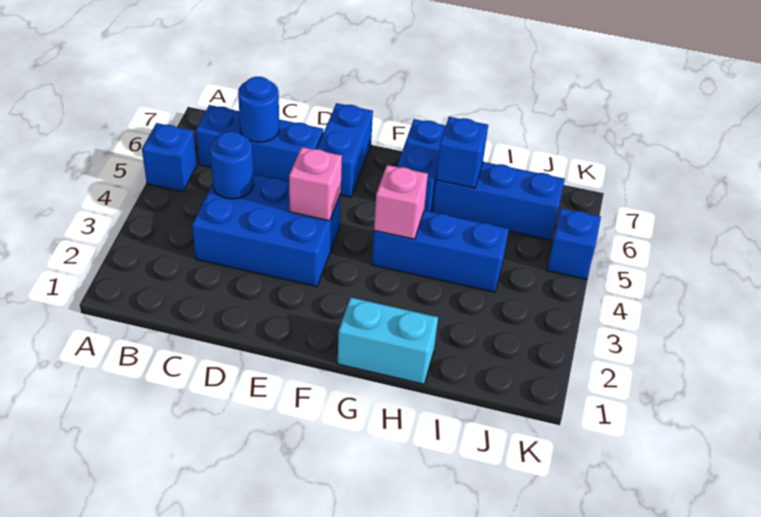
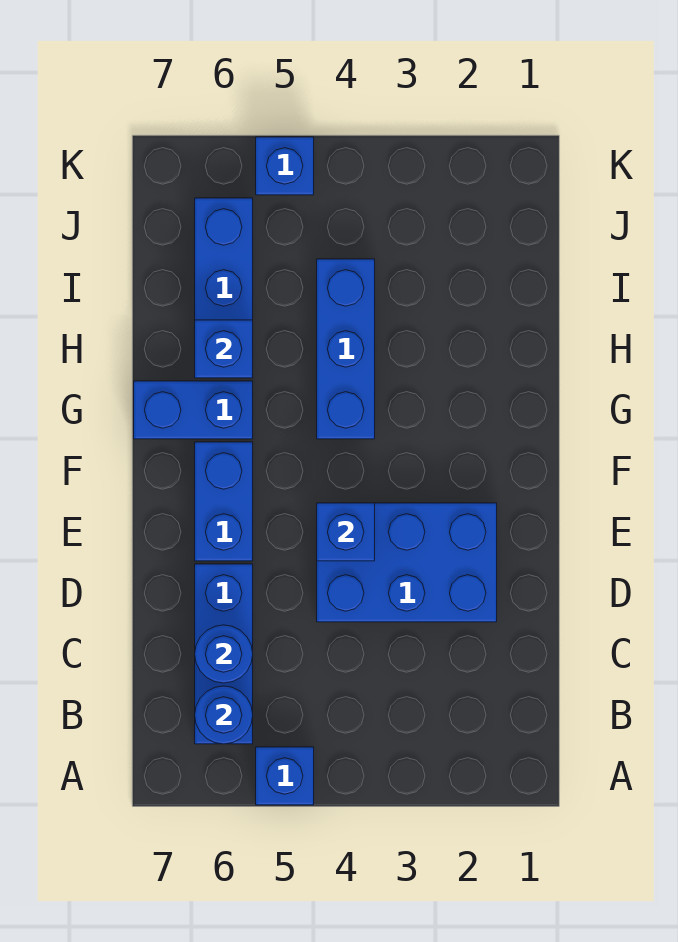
blue 2x3 brick [192,174,341,287] -> blue 2x3 brick turned to [317,503,497,622]
blue 1x1 round brick [210,131,254,199] -> blue 1x1 round brick moved to [195,686,253,744]
pink 1x1 brick [289,147,342,221] -> blue 1x1 brick [317,503,375,561]
blue 1x2 brick [317,103,373,197] -> blue 1x2 brick turned to [195,442,253,561]
cyan 1x2 brick [338,298,438,384] -> none
pink 1x1 brick [374,165,428,239] -> none

